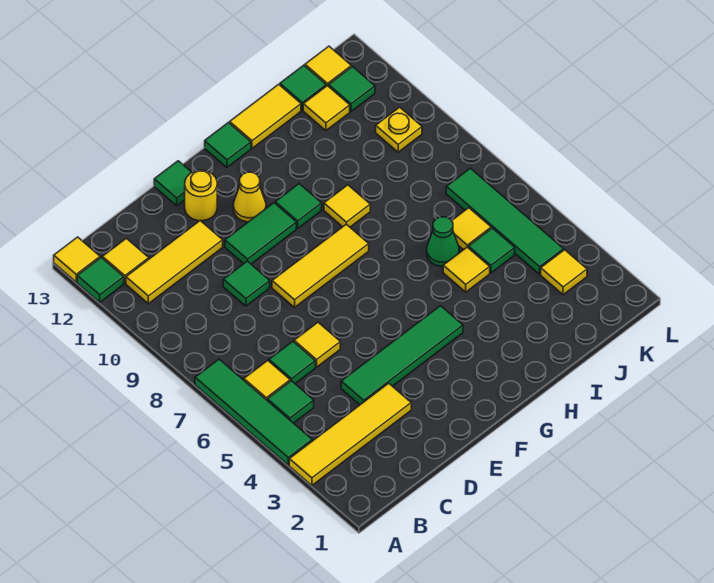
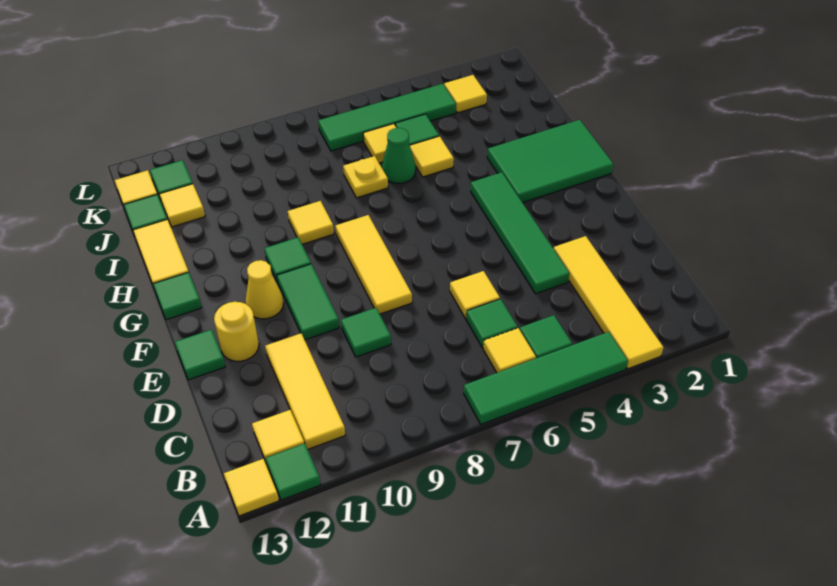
none -> green 2x3 tile [487,120,613,203]
yellow 1x1 plate [376,107,422,152] -> yellow 1x1 plate moved to [343,156,388,198]

